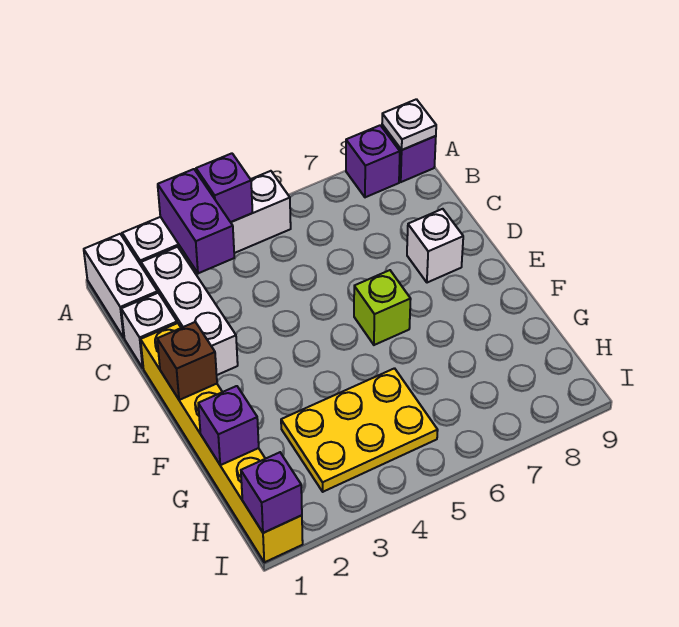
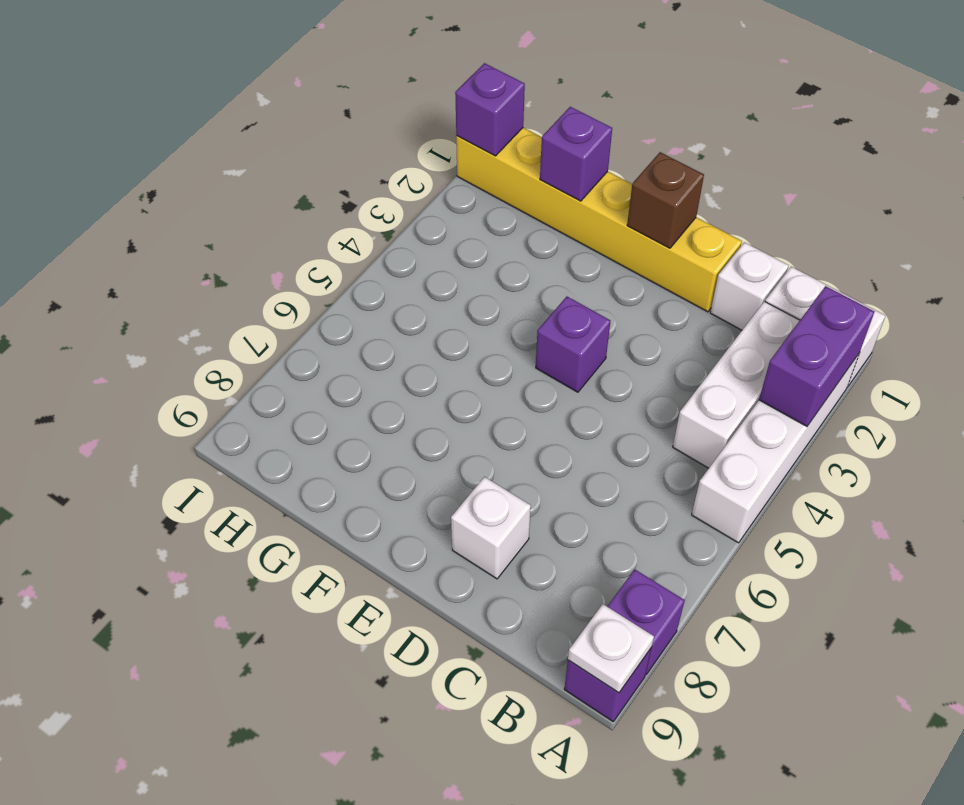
purple 1x2 brick [158,169,234,273] -> purple 1x2 brick turned to [759,286,874,426]
purple 1x1 brick [196,153,253,222] -> purple 1x1 brick moved to [536,297,610,392]
white 1x3 brick [141,247,238,375] -> white 1x3 brick turned to [673,302,800,468]
lime 1x1 brick [354,270,411,345] -> none
yellow 2x3 plate [281,368,438,492] -> none

